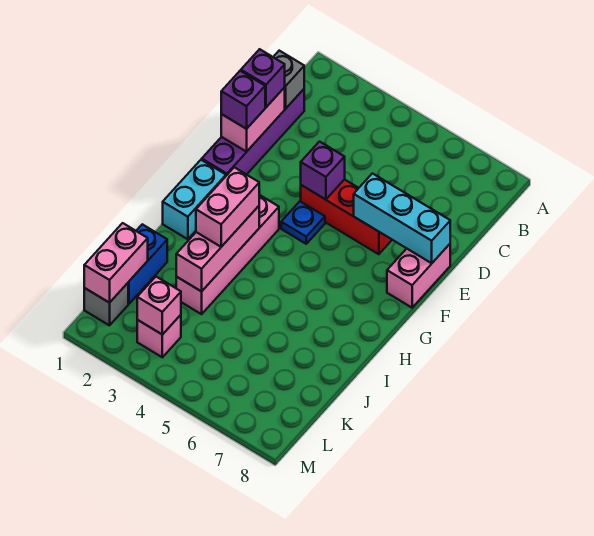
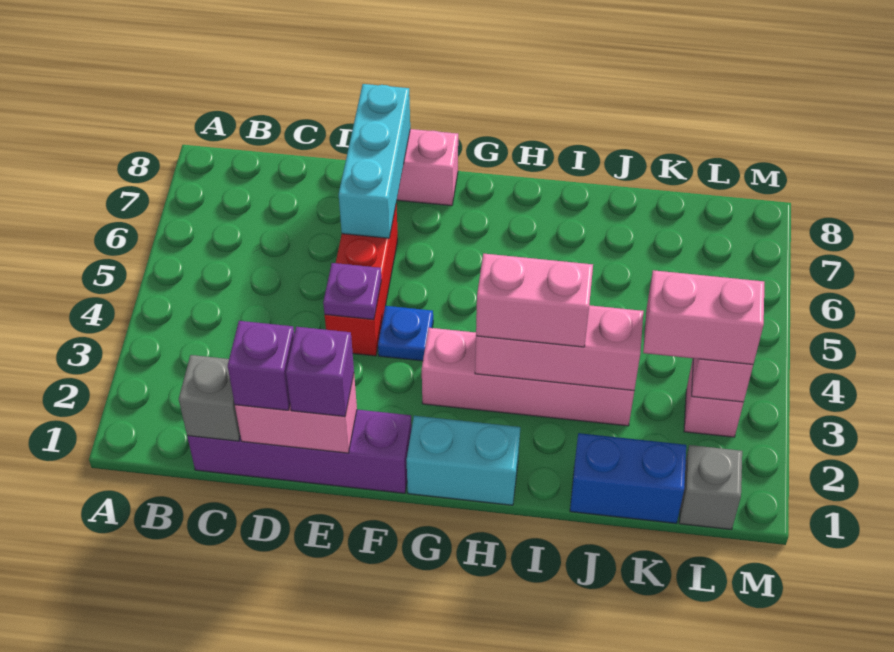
purple 1x1 brick [301,142,345,200] -> purple 1x1 plate [323,263,381,320]
pink 1x2 brick [84,223,148,303] -> pink 1x2 brick moved to [643,270,764,364]

